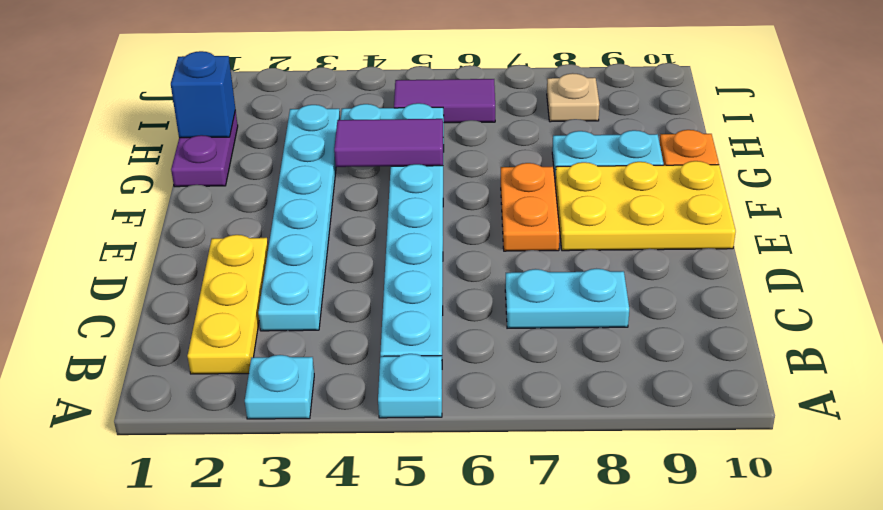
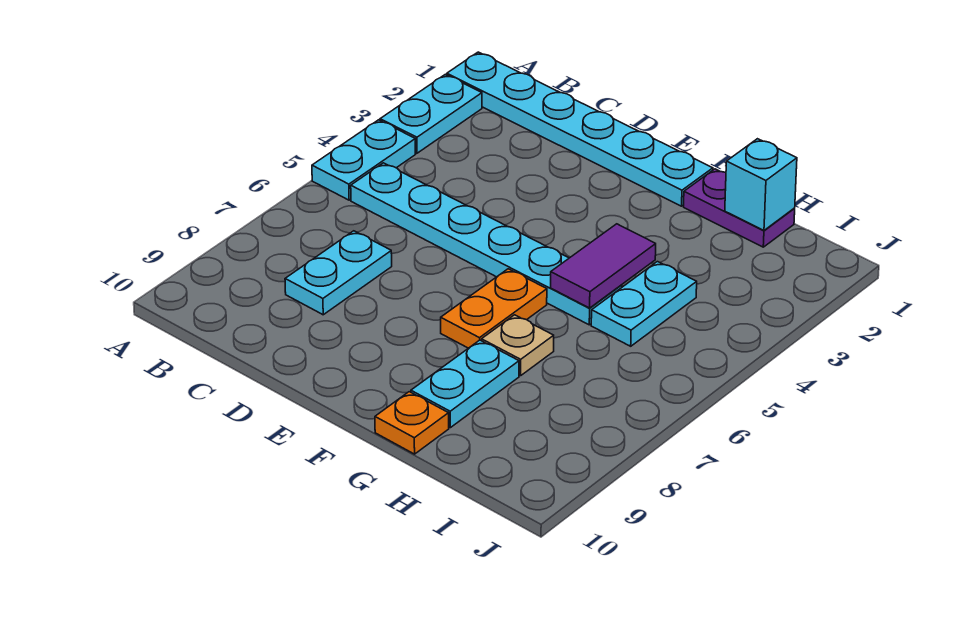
cyan 1x1 plate [245,355,314,419] -> cyan 1x2 plate [380,74,482,153]
cyan 1x1 plate [378,354,442,418] -> cyan 1x2 plate [312,120,415,200]
yellow 1x3 plate [187,235,268,374] -> none
cyan 1x6 plate [258,105,340,331] -> cyan 1x6 plate moved to [447,52,713,206]
orange 1x2 plate [501,163,560,251] -> orange 1x2 plate turned to [441,269,547,348]
yellow 2x3 plate [555,161,736,251] -> none
blue 1x1 brick [171,51,235,138] -> cyan 1x1 brick [725,139,797,230]
purple 1x2 tile [394,79,495,123] -> none
tan 1x1 plate [547,73,600,122] -> tan 1x1 plate moved to [482,315,554,376]

